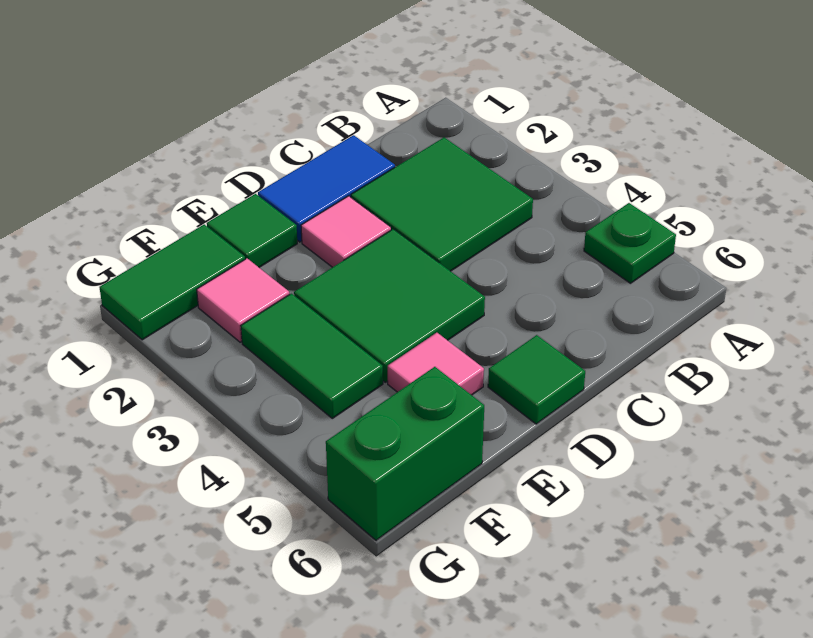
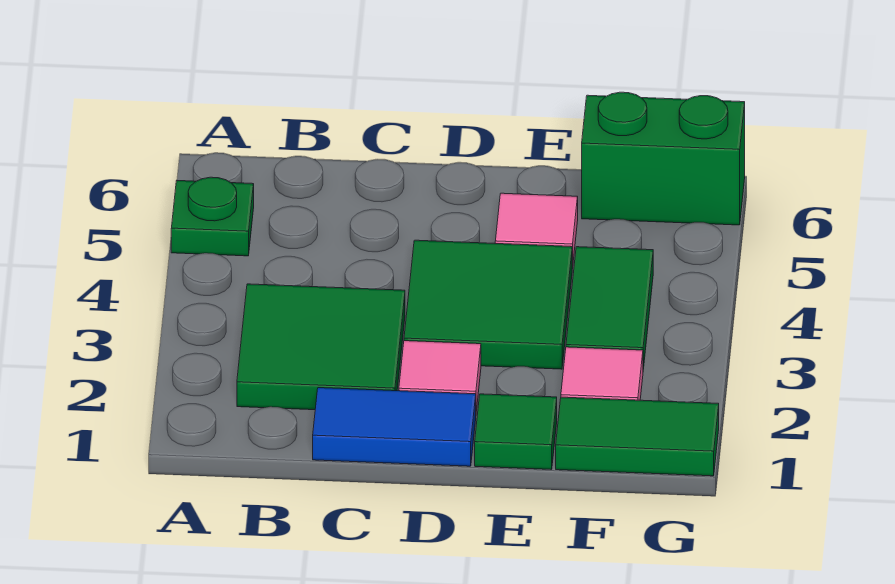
green 1x1 tile [488,335,585,424] -> none

